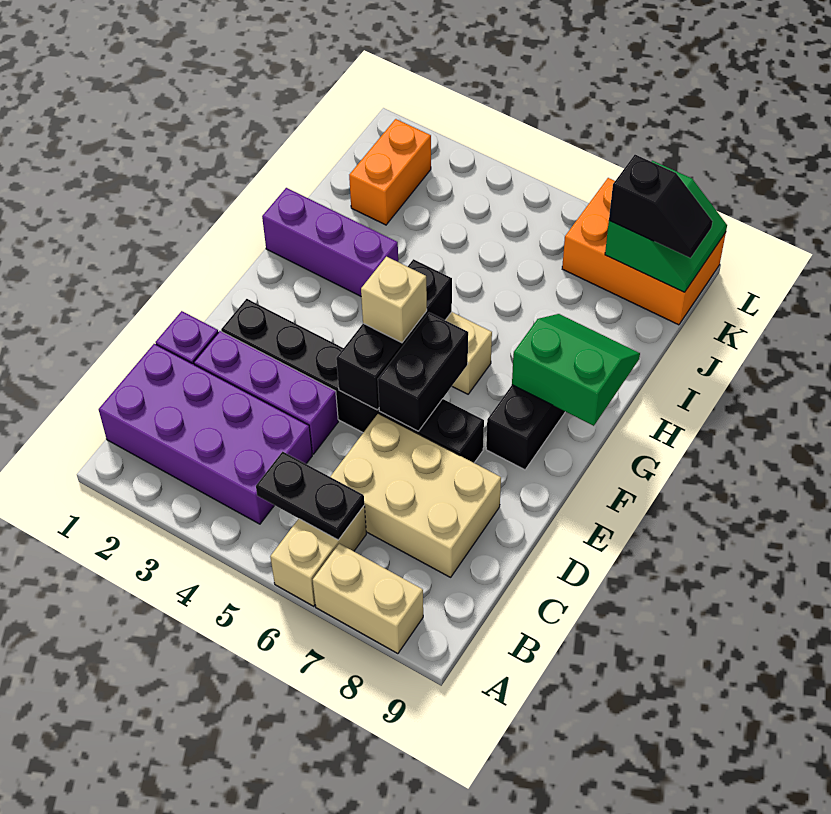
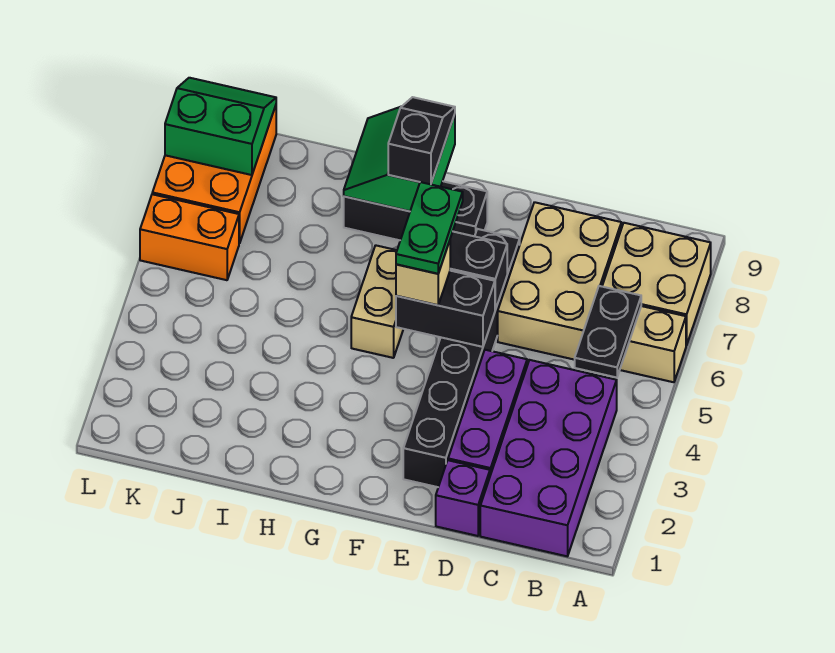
tan 1x2 brick [313,544,423,654] -> tan 2x2 brick [602,223,711,345]
black 1x3 brick [336,259,452,410] -> black 1x2 brick [396,271,495,347]
none -> green 1x2 plate [396,182,463,274]
purple 1x3 brick [262,188,398,296] -> none
orange 1x2 brick [349,119,431,225] -> orange 1x2 brick moved to [140,194,239,280]
black 1x2 slope [609,155,713,258] -> black 1x2 slope moved to [388,97,455,184]

